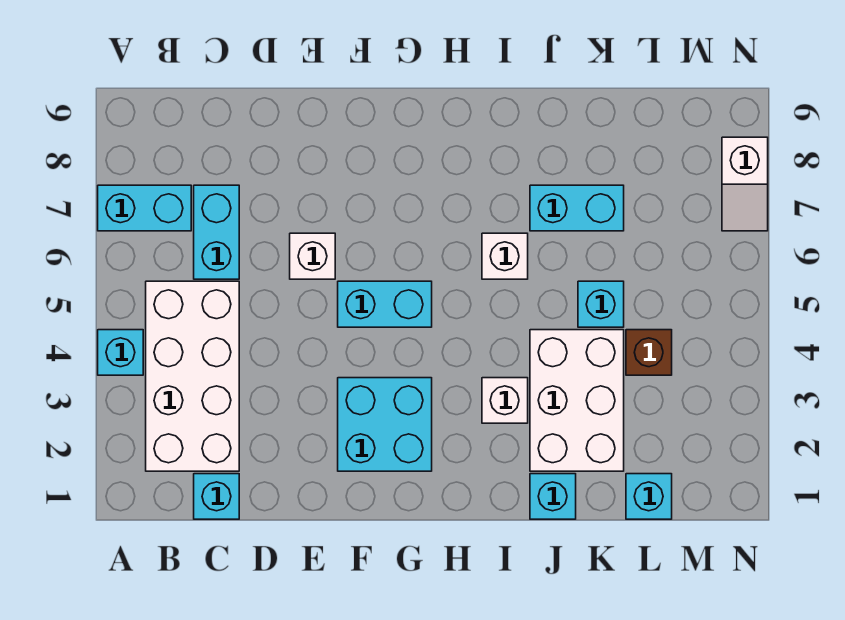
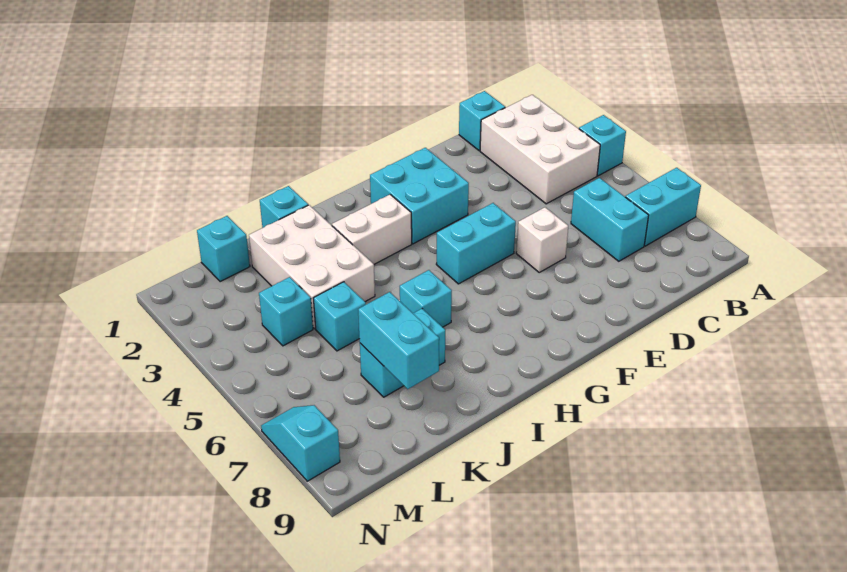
white 2x4 brick [146,281,239,471] -> white 2x3 brick [480,95,600,204]
white 1x1 brick [482,378,528,423] -> white 1x2 brick [332,195,412,264]
white 1x1 brick [482,233,528,279] -> cyan 1x1 brick [400,270,452,327]
none -> cyan 1x2 brick [358,292,439,389]
brown 1x1 brick [626,330,672,375] -> cyan 1x1 brick [259,277,313,346]
white 1x2 slope [722,137,768,231] -> cyan 1x2 slope [261,405,340,481]

